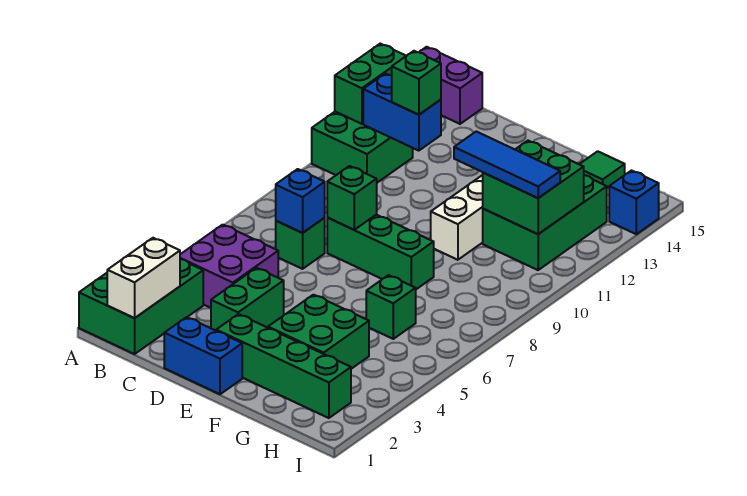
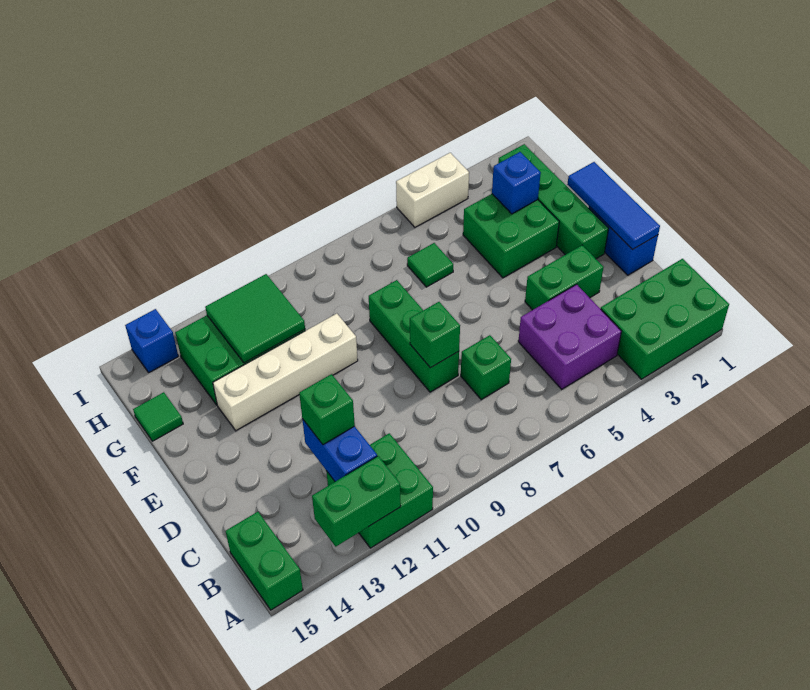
purple 1x2 brick [419,47,482,124] -> green 1x2 brick [226,512,303,610]
white 1x2 brick [107,238,180,318] -> white 1x2 brick moved to [396,153,469,227]
blue 1x1 brick [276,169,325,233] -> blue 1x1 brick moved to [492,152,541,214]
blue 1x3 tile [454,132,560,198] -> blue 1x3 tile moved to [567,162,660,250]
green 1x1 brick [366,275,416,339] -> green 1x1 tile [407,243,453,287]
green 2x2 brick [483,141,584,234] -> green 2x2 tile [205,274,305,363]

